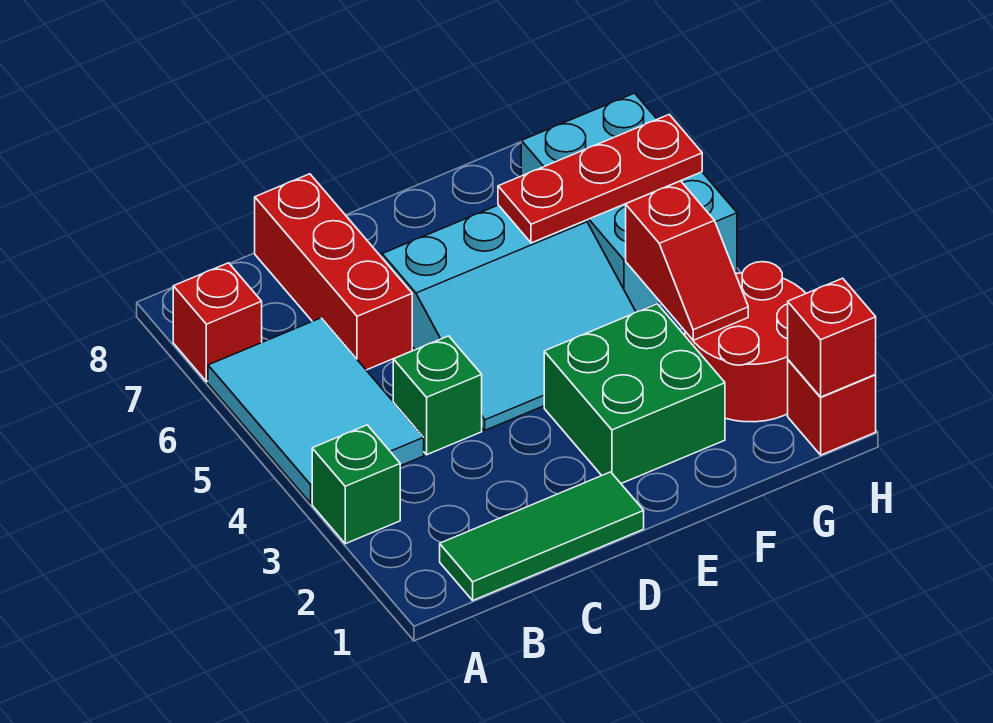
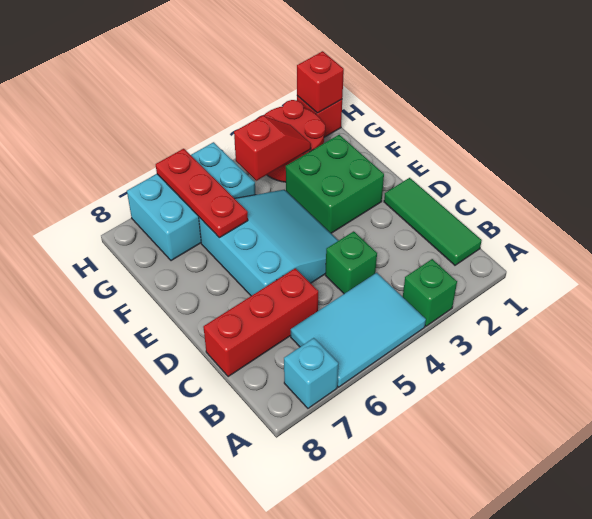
red 1x1 brick [173,263,262,382] -> cyan 1x1 brick [284,338,338,408]

